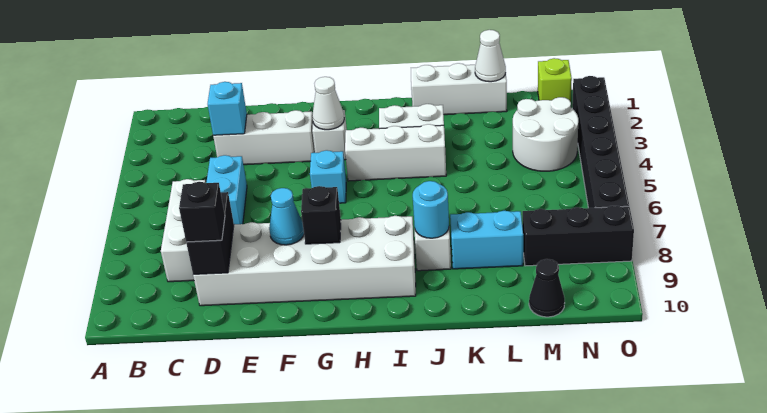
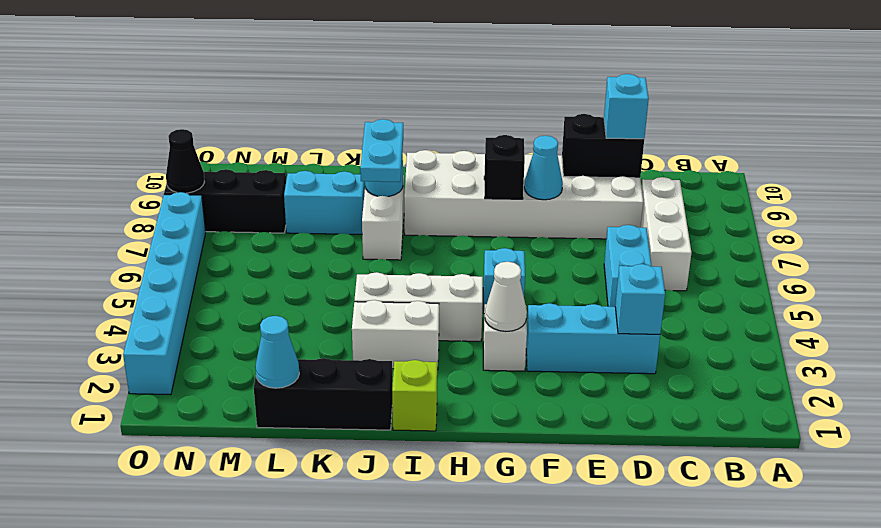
white 1x3 brick [213,110,315,165] -> cyan 1x3 brick [526,303,660,374]
black 1x2 brick [186,192,234,274] -> black 1x2 brick turned to [562,114,644,178]
black 1x1 brick [179,182,225,242] -> cyan 1x1 brick [604,74,649,139]
white 1x3 brick [411,63,507,115] -> black 1x3 brick [254,358,392,430]
none -> cyan 1x2 plate [360,119,403,182]
white 1x1 cone [475,30,506,82] -> cyan 1x1 cone [255,316,299,388]
white 2x2 round brick [513,97,578,171] -> none
black 1x1 cone [529,259,565,317] -> black 1x1 cone moved to [166,129,204,193]
lime 1x1 brick [538,58,572,102] -> lime 1x1 brick moved to [392,360,437,431]
black 1x6 brick [572,76,629,208] -> cyan 1x6 brick [123,192,206,395]

